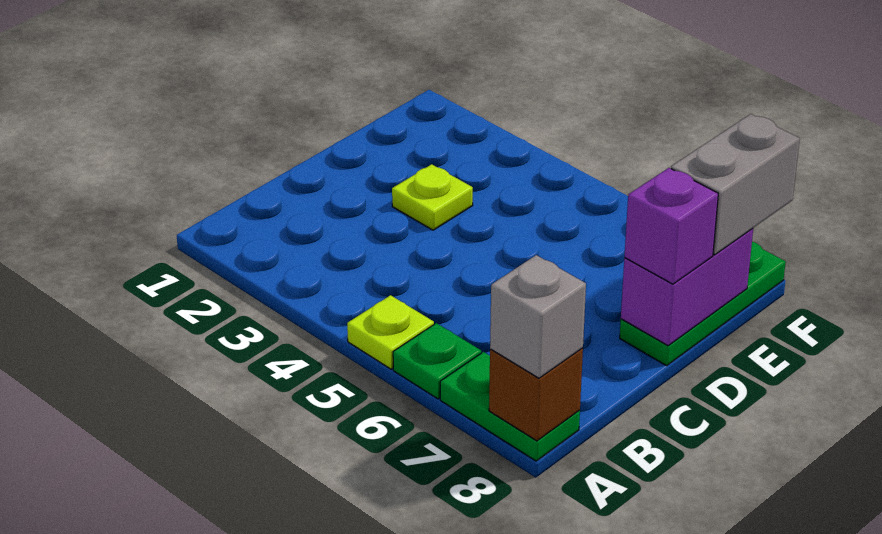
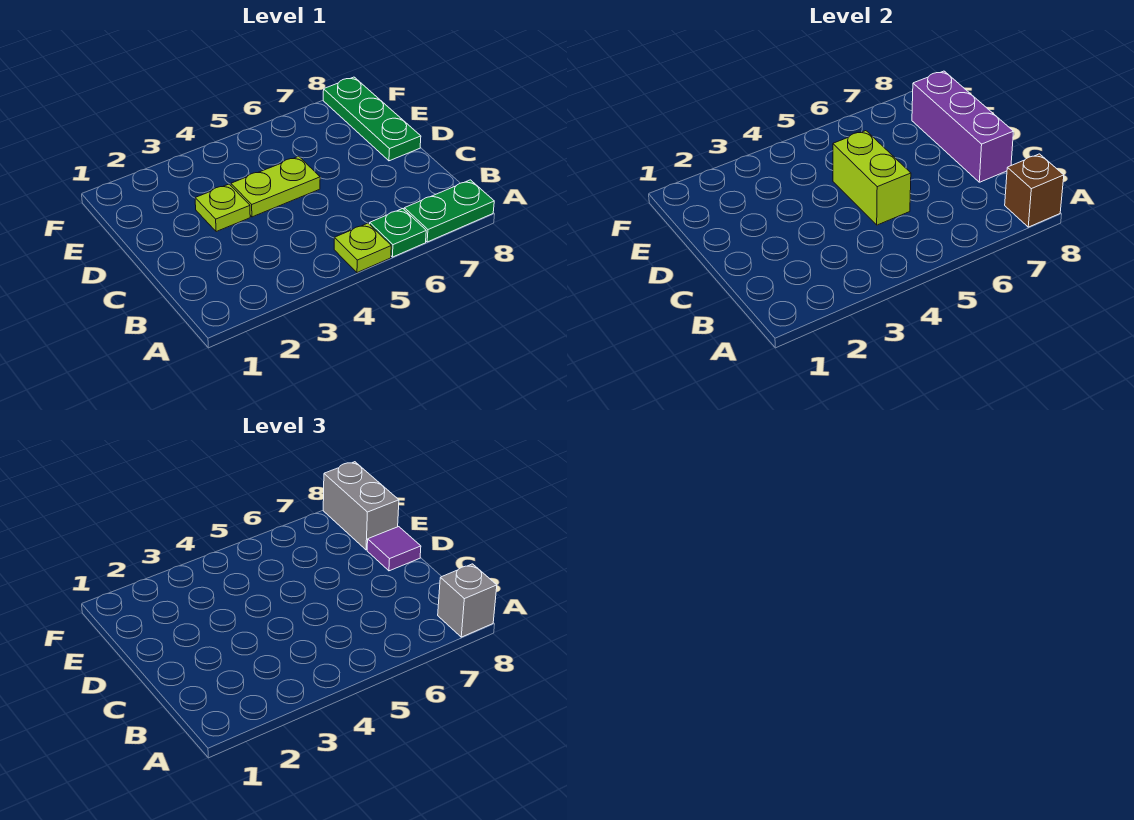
none -> lime 1x2 brick [833,131,911,225]
none -> lime 1x2 plate [231,156,320,217]
purple 1x2 brick [621,228,753,346] -> purple 1x3 brick [912,71,1014,182]
purple 1x1 brick [624,168,718,284] -> purple 1x1 tile [367,527,421,571]

